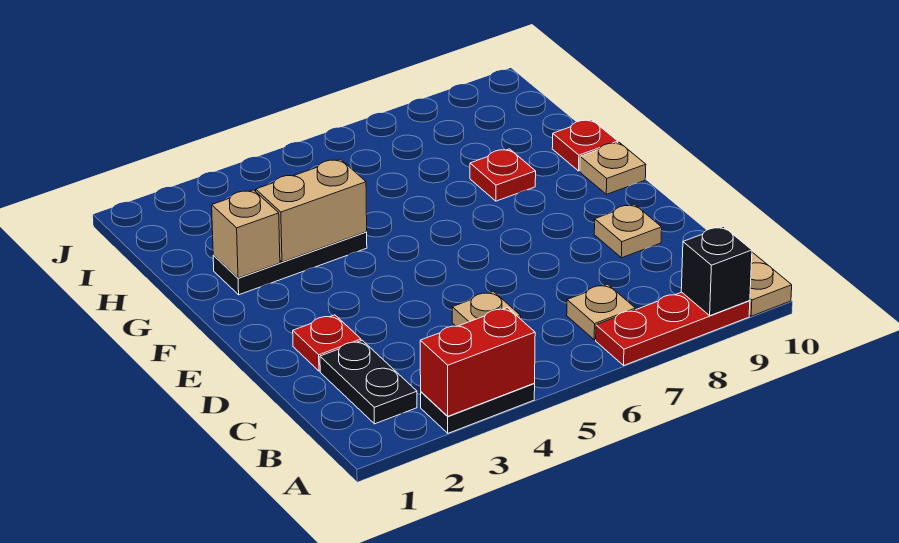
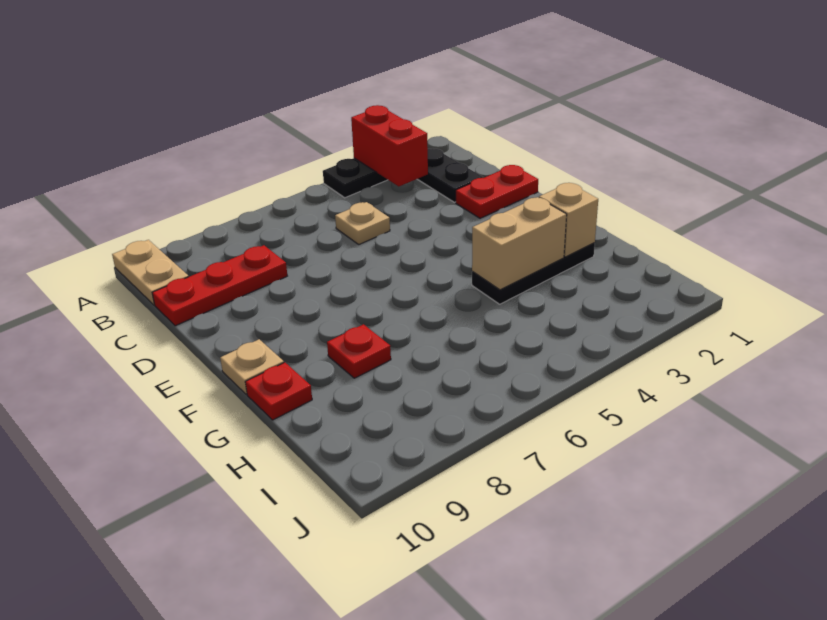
red 1x2 brick [420,308,535,416] -> red 1x2 brick turned to [351,105,428,186]
red 1x3 plate [596,292,750,365] -> red 1x3 plate moved to [152,245,287,326]
black 1x1 brick [681,226,752,316] -> none
tan 1x1 plate [567,284,635,340] -> none
red 1x1 plate [293,315,361,371] -> red 1x2 plate [456,165,538,218]
tan 1x1 plate [594,204,662,258] -> none

